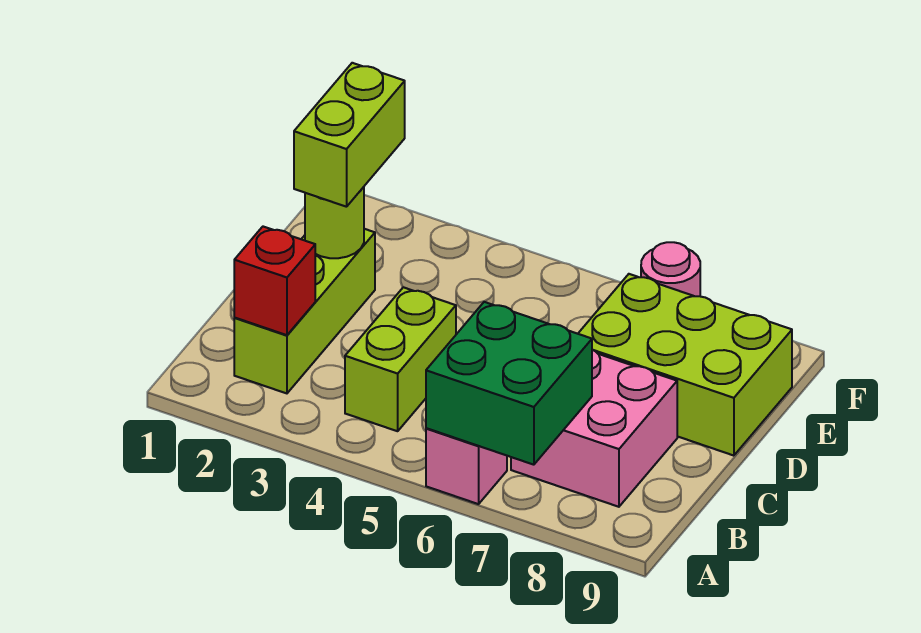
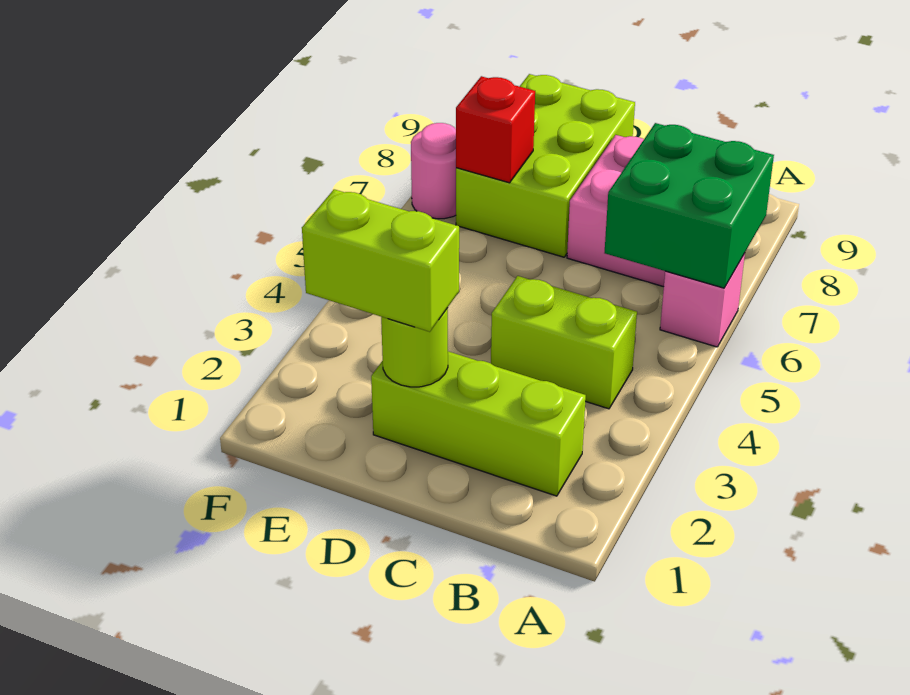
red 1x1 brick [234,227,315,335] -> red 1x1 brick moved to [456,76,535,183]

